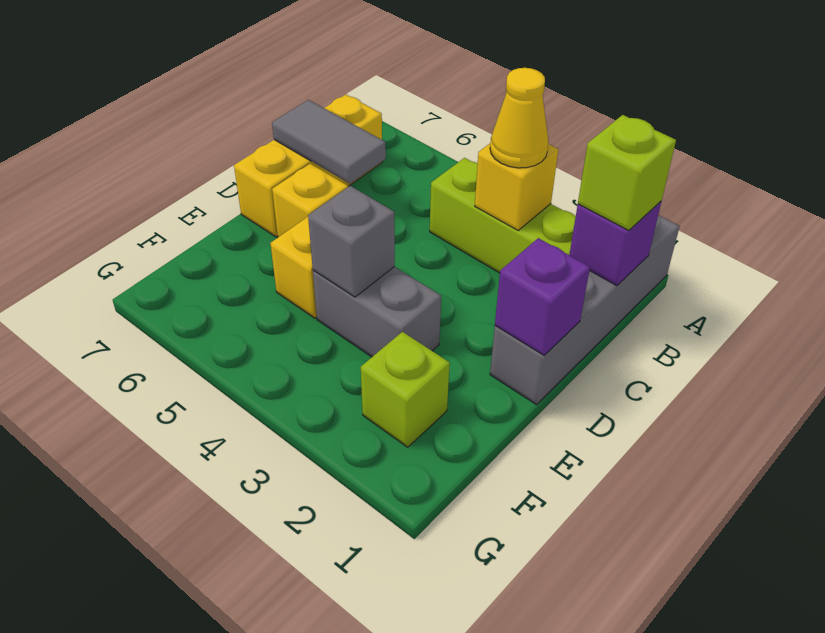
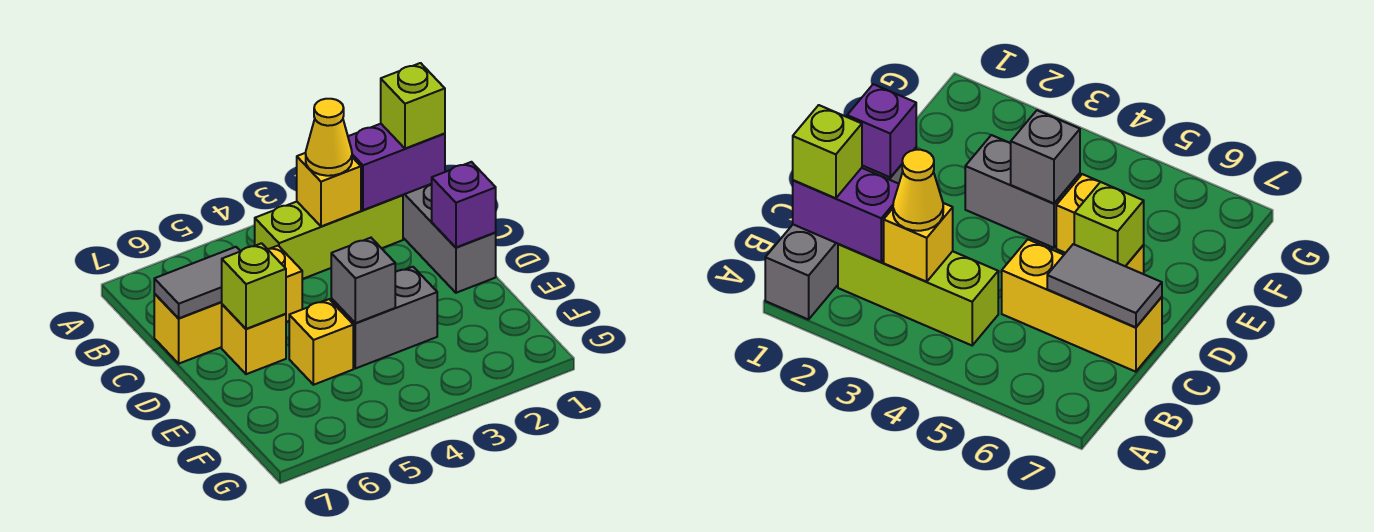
purple 1x1 brick [569,202,661,285] -> purple 1x2 brick [348,124,445,210]
yellow 1x3 brick [234,94,382,237] -> yellow 1x3 brick turned to [154,246,302,364]
lime 1x1 brick [361,332,450,447] -> lime 1x1 brick moved to [222,243,286,329]

